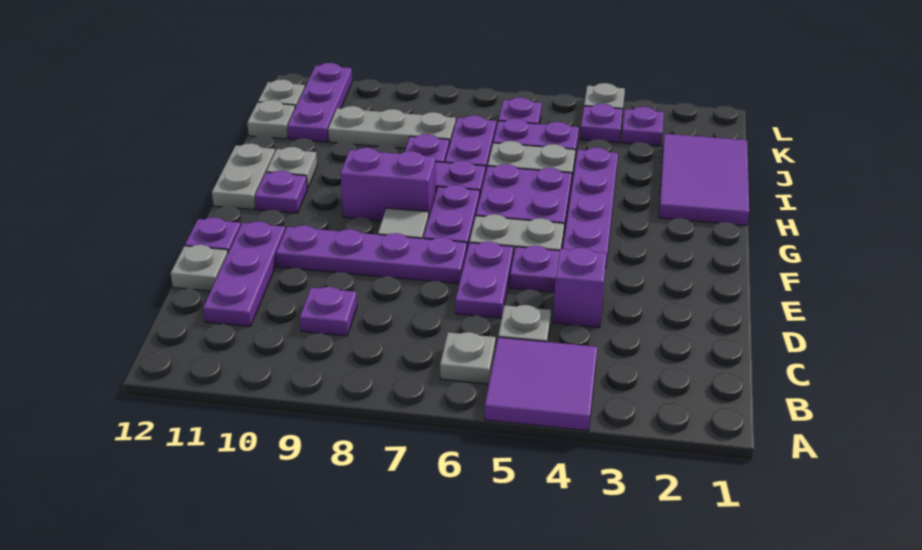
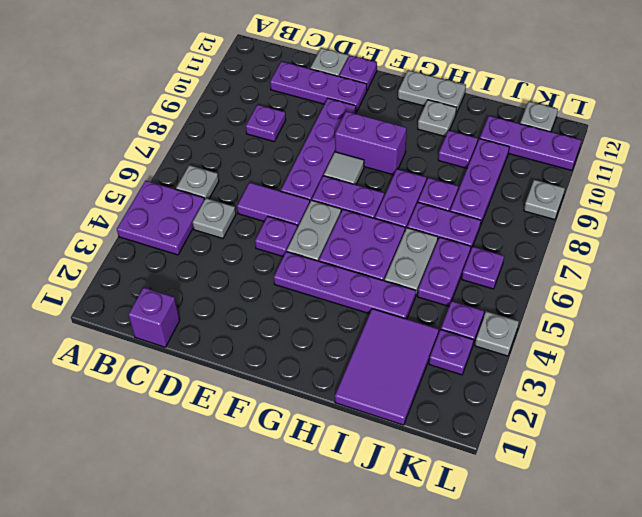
purple 2x2 tile [485,337,597,431] -> purple 2x2 plate [117,181,204,255]
purple 1x1 brick [553,247,607,328] -> purple 1x1 brick moved to [128,288,180,347]
purple 1x2 plate [456,241,513,318] -> purple 1x2 tile [237,183,310,228]
purple 1x2 brick [340,148,436,221] -> purple 1x2 brick turned to [335,111,407,175]
purple 1x1 plate [255,170,307,213] -> purple 1x1 plate moved to [438,130,478,168]
purple 2x3 tile [659,134,749,226] -> purple 2x3 tile turned to [335,309,439,425]
grey 1x3 plate [328,106,456,149] -> purple 1x3 plate [450,139,509,226]
grey 1x1 plate [247,100,295,139] -> grey 1x1 plate moved to [524,180,565,220]

